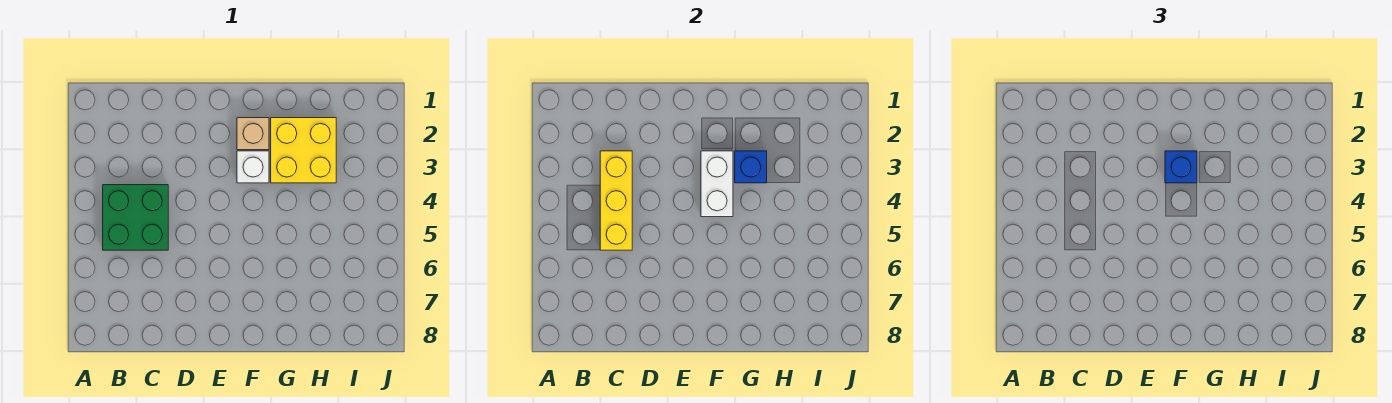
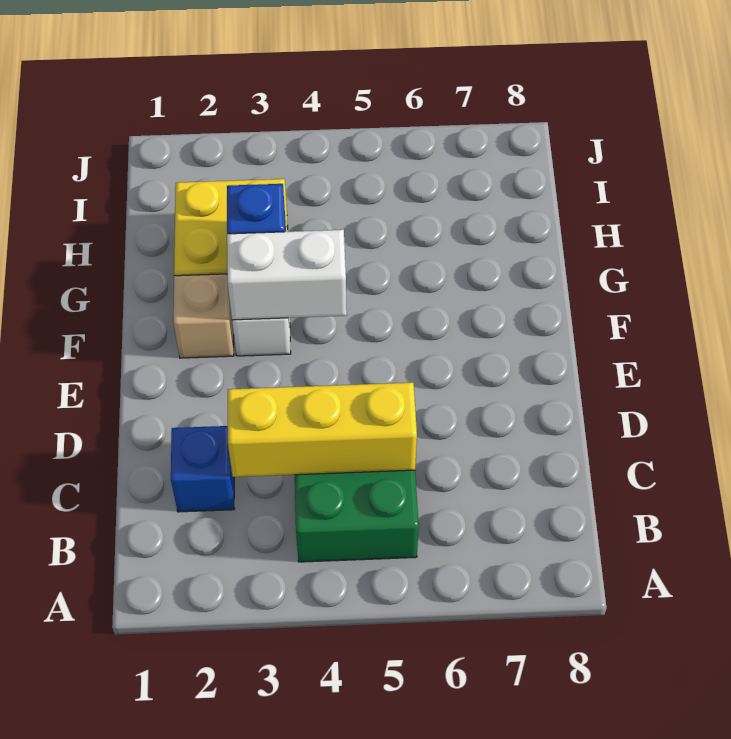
blue 1x1 brick [1165,151,1197,183] -> blue 1x1 brick moved to [171,426,235,512]

